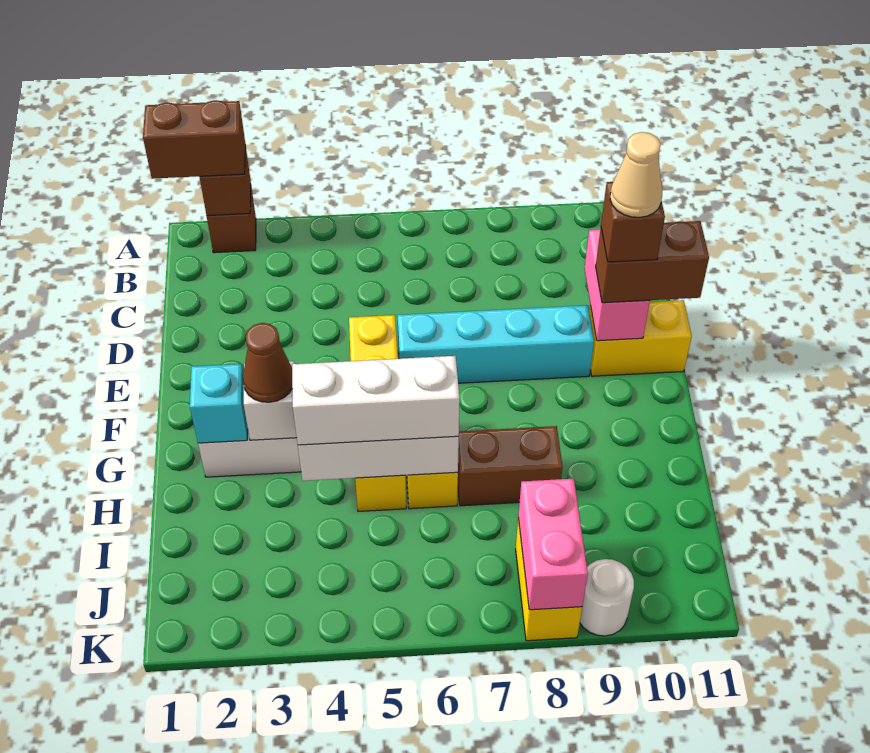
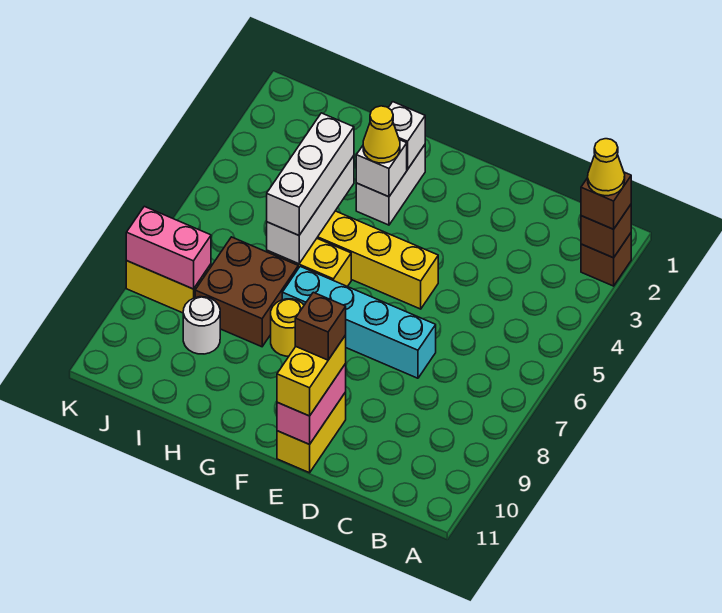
brown 1x2 brick [143,100,245,179] -> brown 1x1 brick [581,172,631,229]
none -> yellow 1x1 cone [588,139,625,196]
pink 1x2 brick [584,229,650,341] -> pink 1x2 brick turned to [277,364,346,444]
cyan 1x4 brick [397,305,594,383] -> cyan 1x4 brick turned to [282,266,436,378]
brown 1x2 brick [596,221,709,303] -> yellow 1x2 brick [277,335,346,416]
tan 1x1 cone [610,132,662,217] -> none
cyan 1x1 brick [190,364,248,443] -> white 1x1 brick [388,102,425,169]
brown 1x1 cone [243,323,292,402] -> yellow 1x1 cone [363,106,400,163]
none -> yellow 1x1 round brick [271,299,304,356]
brown 1x2 brick [458,426,563,506] -> brown 2x2 brick [195,237,298,347]
white 1x1 round brick [580,559,634,636] -> white 1x1 round brick moved to [183,297,220,354]

